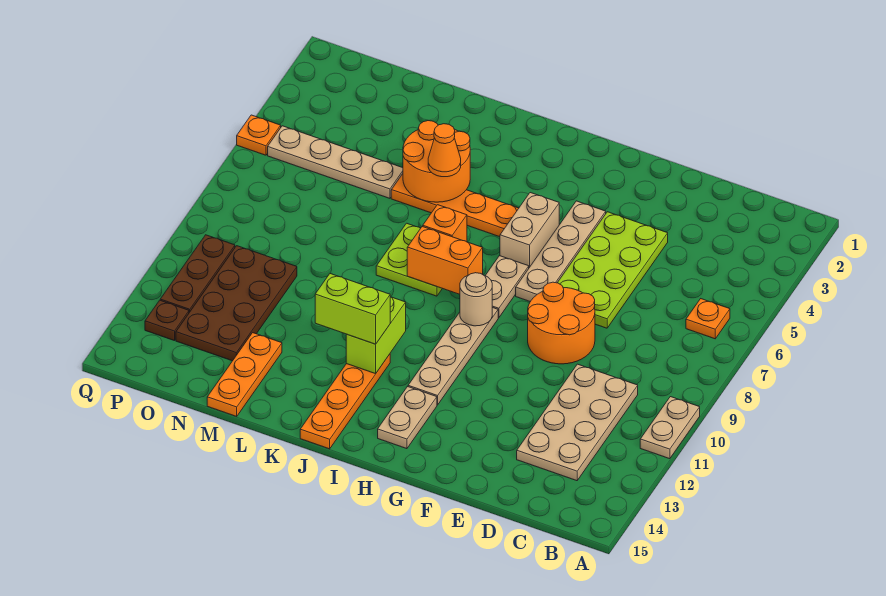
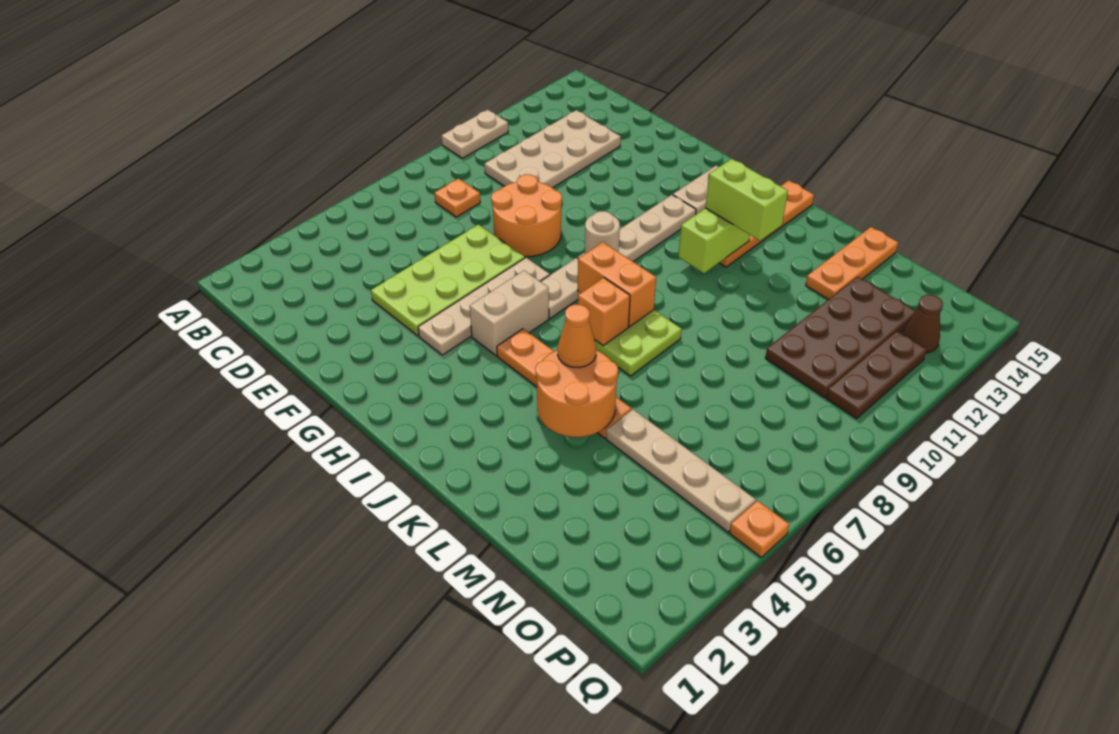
orange 1x1 plate [686,299,730,339] -> orange 1x1 plate moved to [434,179,480,217]
brown 1x1 plate [145,300,189,341] -> brown 1x1 cone [903,295,943,353]

